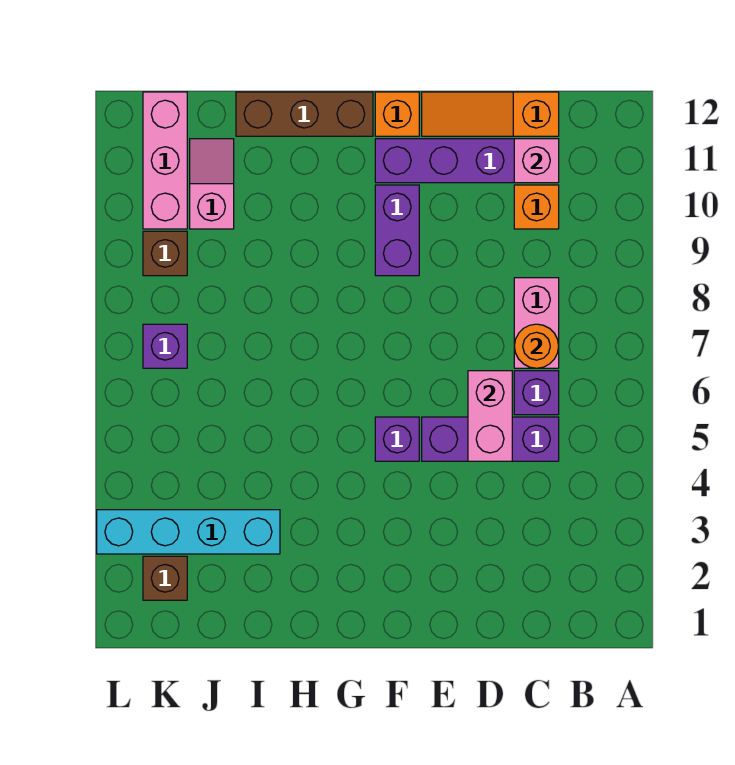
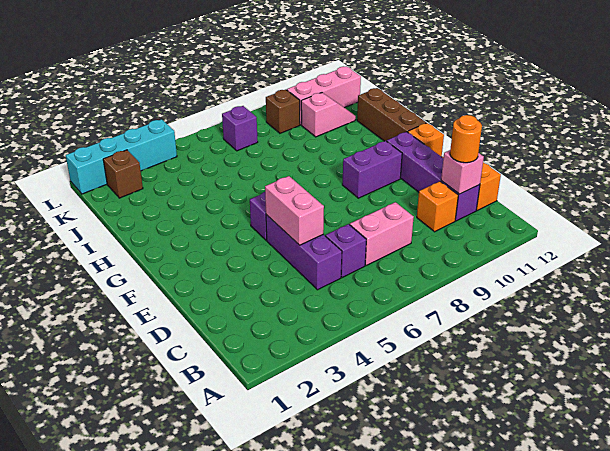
orange 1x1 round brick [514,324,559,368] -> orange 1x1 round brick moved to [450,115,482,163]
pink 1x2 brick [468,371,512,461] -> pink 1x2 brick turned to [265,176,324,245]
cyan 1x4 brick [97,510,280,554] -> cyan 1x4 brick turned to [66,119,177,194]

